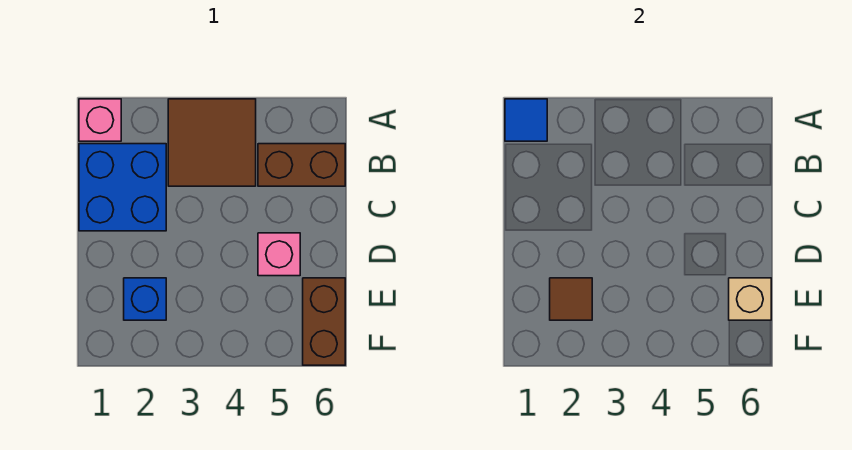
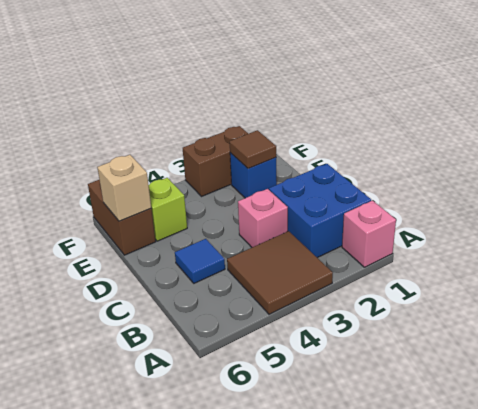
blue 1x1 tile [505,99,547,141] -> blue 1x1 tile moved to [175,239,225,283]
brown 1x2 brick [258,144,345,186] -> brown 1x2 brick moved to [183,126,248,196]
pink 1x1 brick [258,233,300,276] -> pink 1x1 brick moved to [238,189,288,247]
none -> lime 1x1 brick [149,178,187,241]

